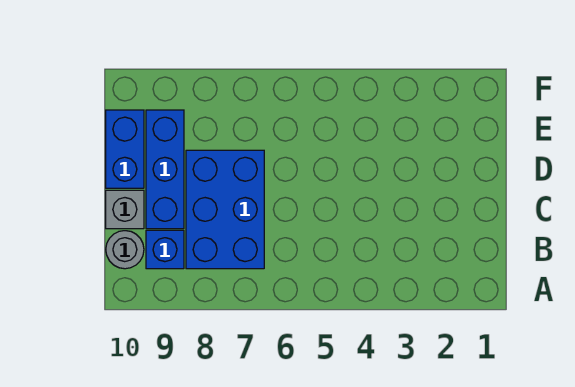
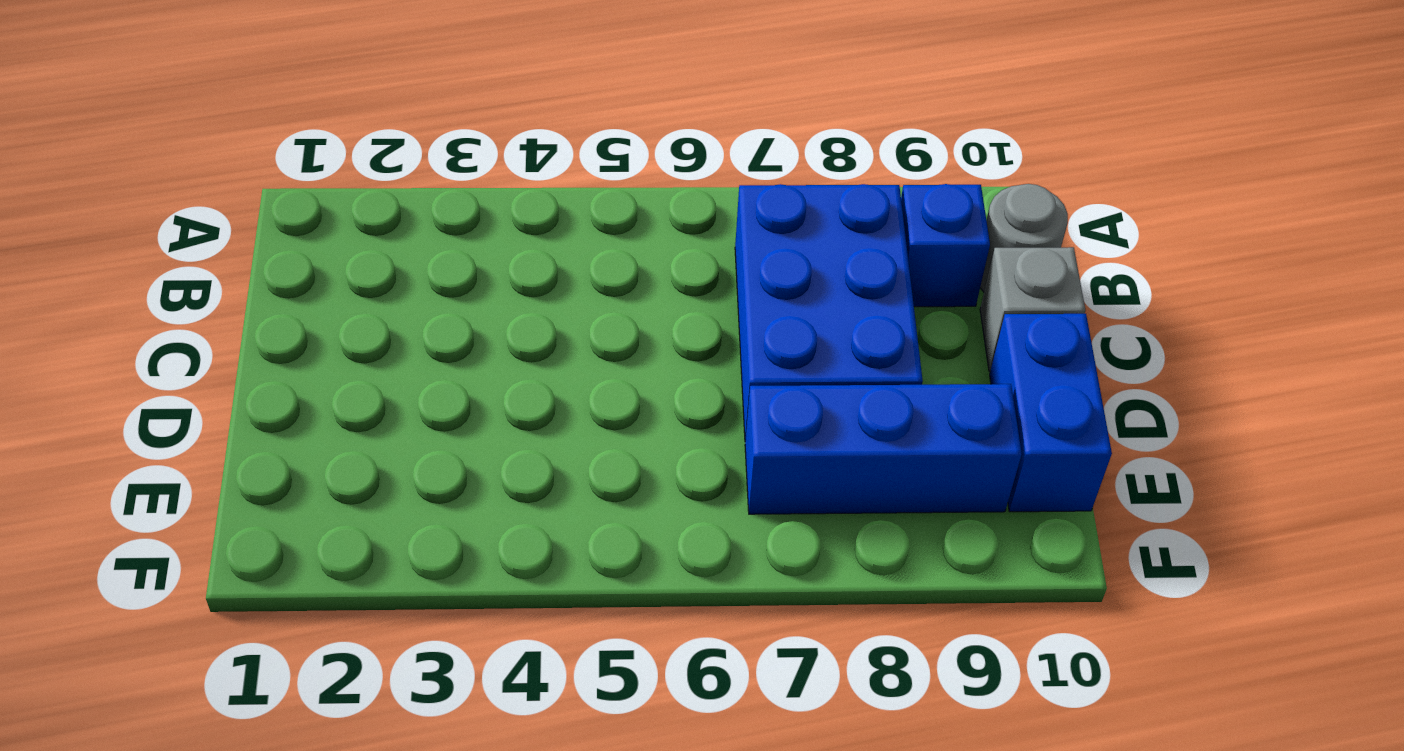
blue 1x3 brick [146,110,184,229] -> blue 1x3 brick turned to [745,384,1022,514]

